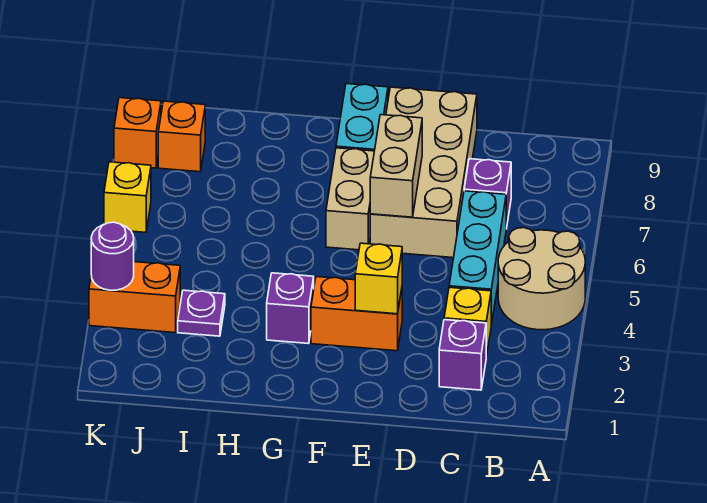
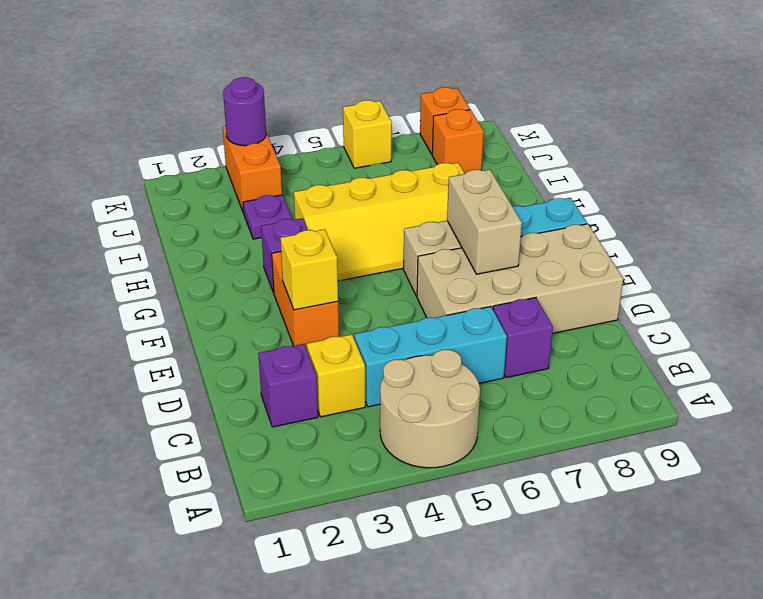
tan 1x2 brick [370,115,422,217] -> tan 1x2 brick turned to [447,170,522,274]
none -> yellow 2x4 slope [294,163,465,281]

